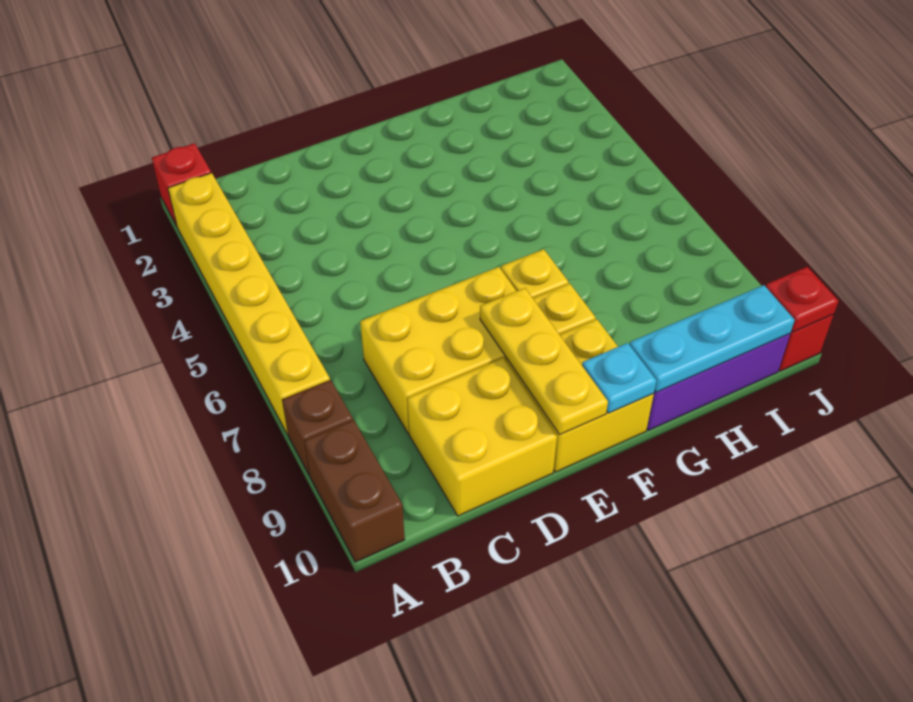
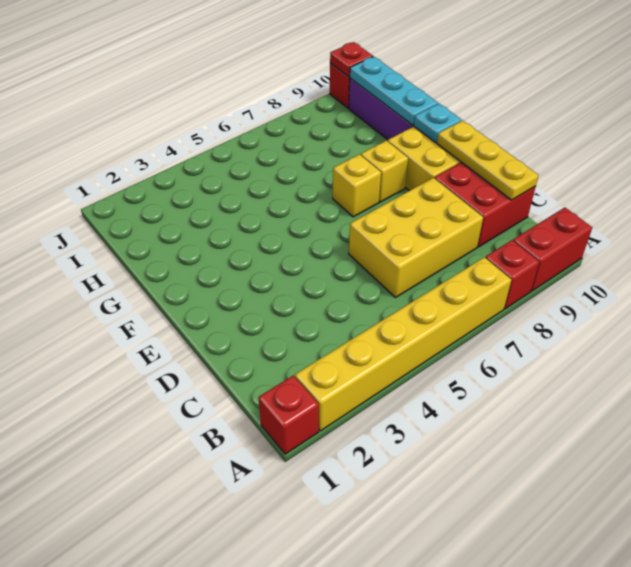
brown 1x1 brick [282,380,353,475] -> red 1x1 brick [485,240,539,309]
brown 1x2 brick [304,420,405,562] -> red 1x2 brick [513,208,592,291]
yellow 2x3 brick [360,267,516,433] -> yellow 2x3 brick turned to [349,178,483,297]
yellow 2x2 brick [407,358,557,516] -> red 2x2 brick [435,162,536,247]
yellow 1x3 plate [480,288,608,435] -> yellow 1x3 plate turned to [437,121,539,200]

